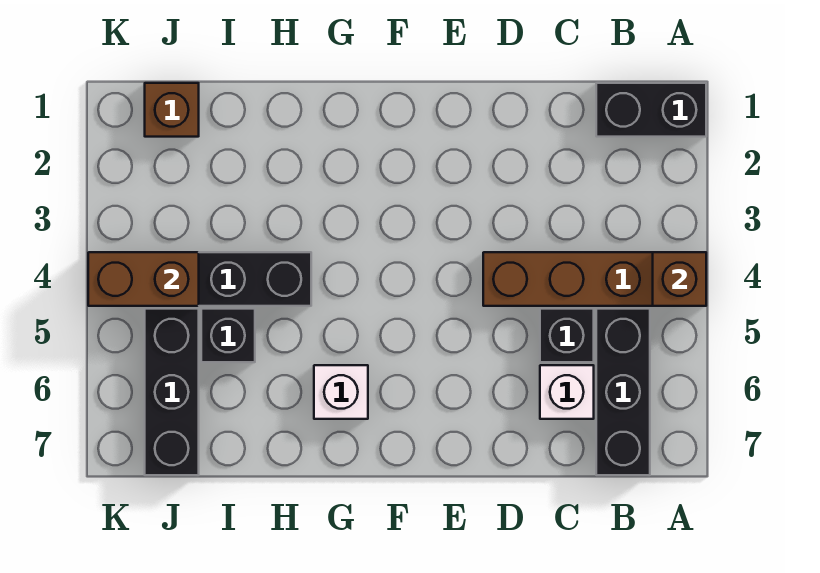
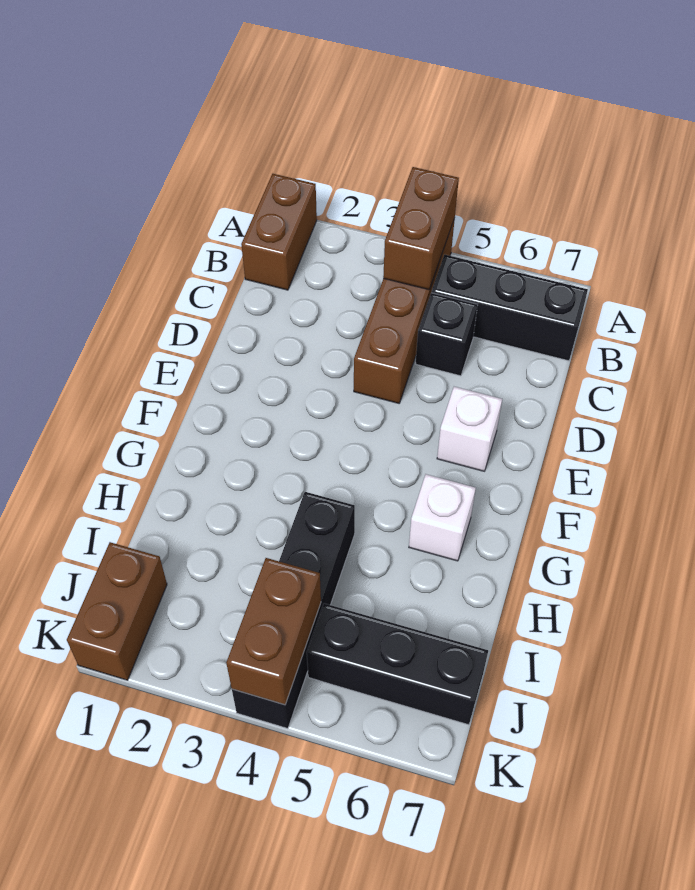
black 1x2 brick [596,83,706,137] -> brown 1x2 brick [241,174,317,290]
brown 1x1 brick [653,252,706,306] -> brown 1x2 brick [383,167,459,290]
white 1x1 brick [540,365,594,419] -> white 1x1 brick moved to [437,387,502,471]
black 1x1 brick [201,309,255,362] -> none
brown 1x1 brick [145,83,199,137] -> brown 1x2 brick [67,542,167,680]

